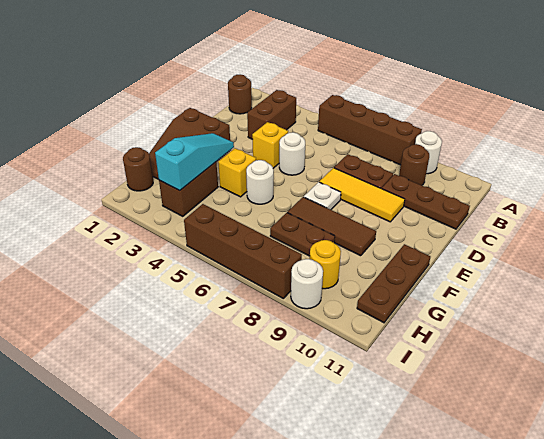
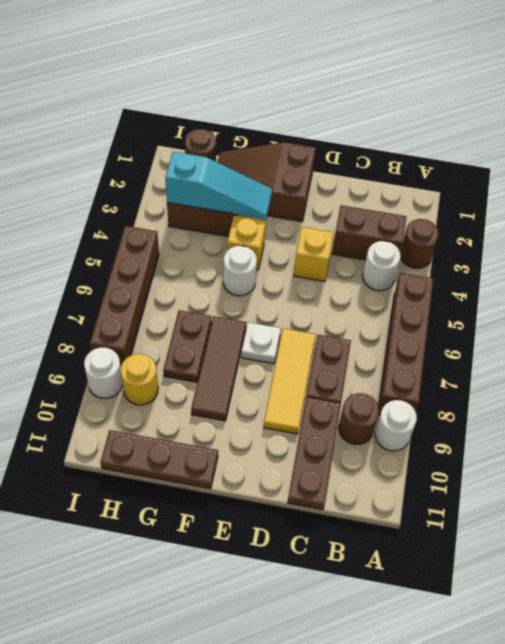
brown 1x1 round brick [228,74,252,114] -> brown 1x1 round brick moved to [400,219,439,268]
white 1x1 round brick [279,132,305,175] -> white 1x1 round brick moved to [363,241,401,291]

